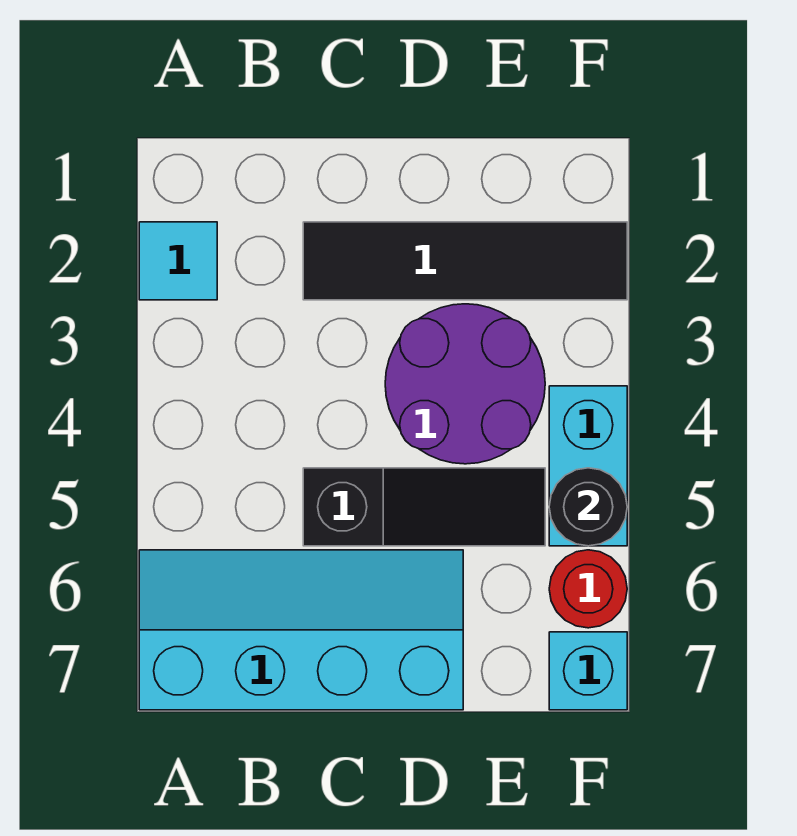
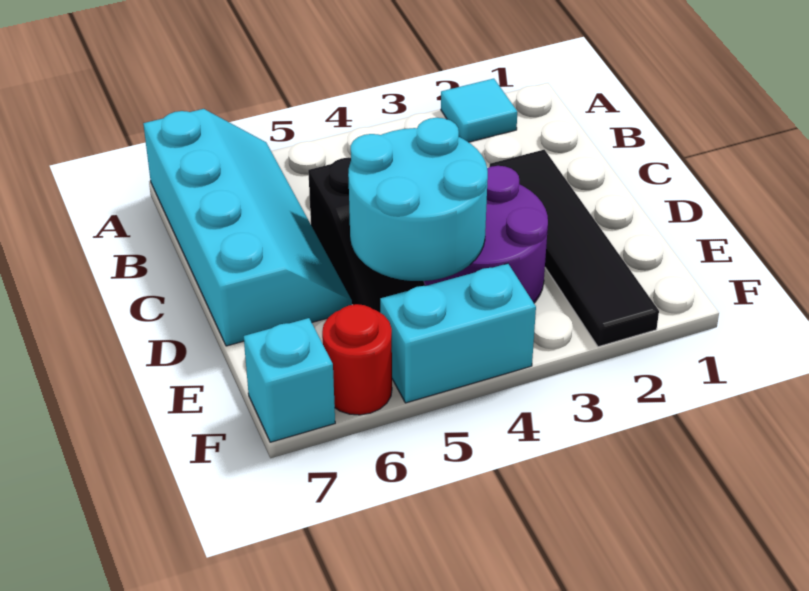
none -> cyan 2x2 round brick [348,118,488,281]
black 1x1 round brick [549,468,627,546] -> none

